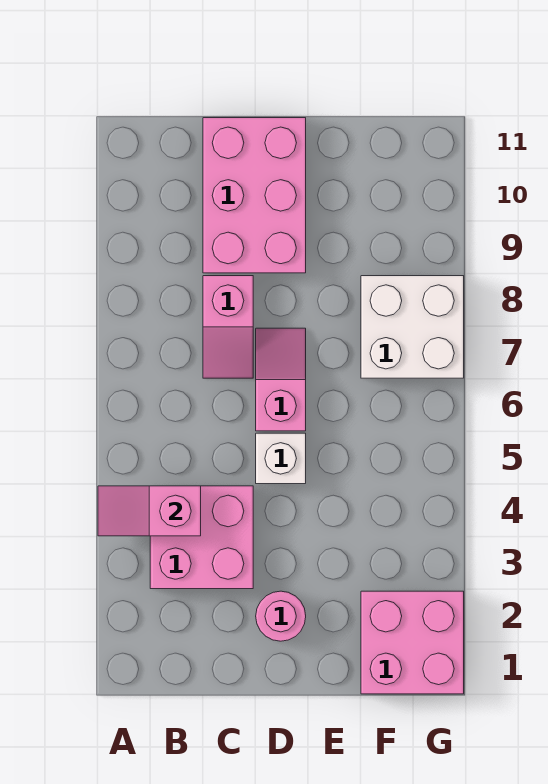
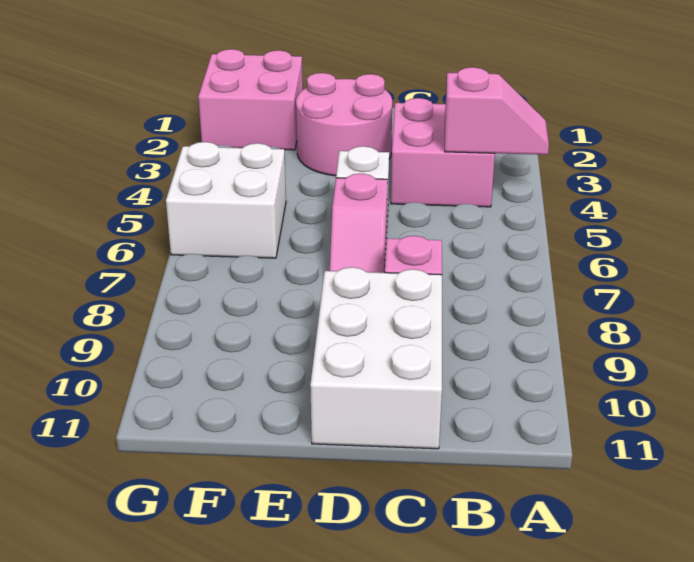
pink 2x3 brick [203,118,306,273] -> white 2x3 brick [310,267,442,449]
pink 1x1 round brick [256,591,306,641] -> pink 2x2 round brick [296,73,392,176]
white 2x2 brick [361,276,464,378] -> white 2x2 brick moved to [166,142,286,258]

